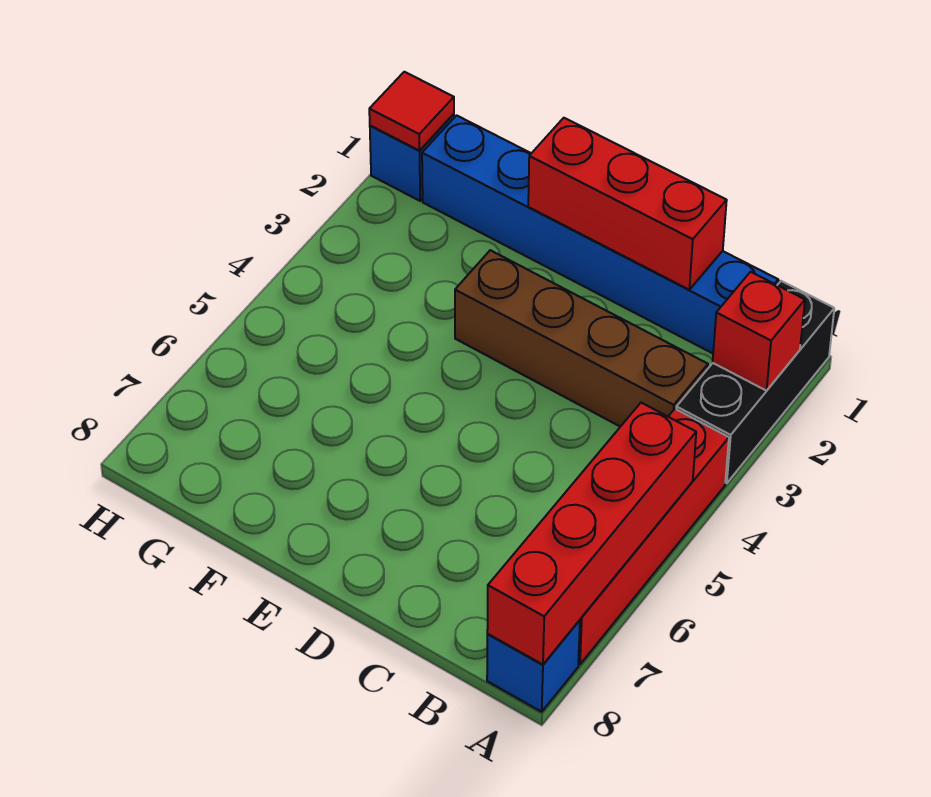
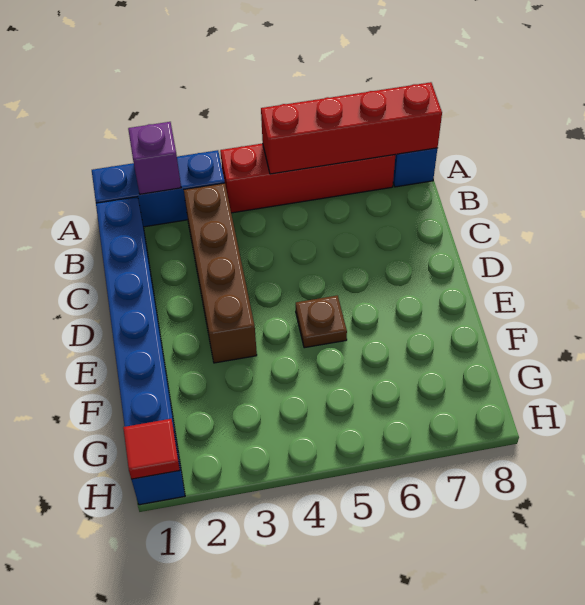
black 1x3 brick [676,281,834,483] -> blue 1x3 brick [92,150,225,227]
red 1x1 brick [713,272,805,391] -> purple 1x1 brick [128,122,181,194]
red 1x3 brick [528,118,727,290] -> none
none -> brown 1x1 plate [296,295,347,348]

